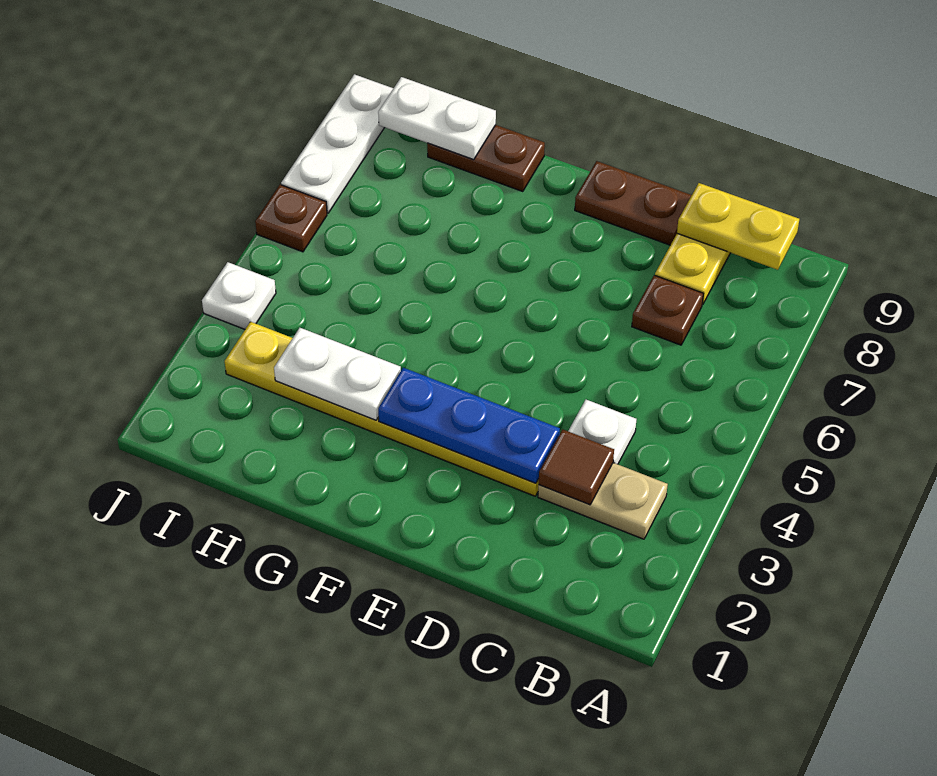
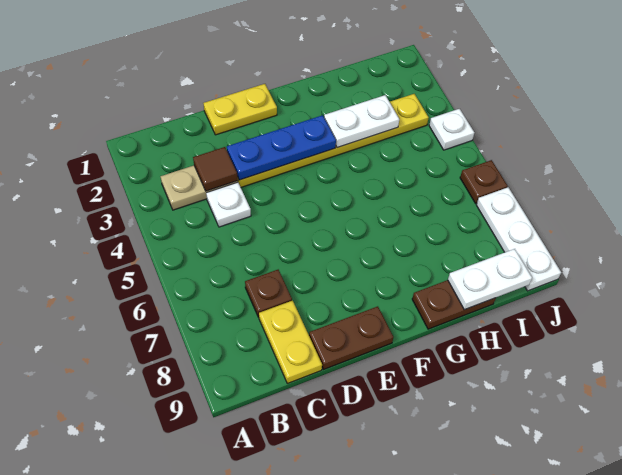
yellow 1x2 plate [677,183,799,270] -> yellow 1x2 plate moved to [204,84,277,135]

